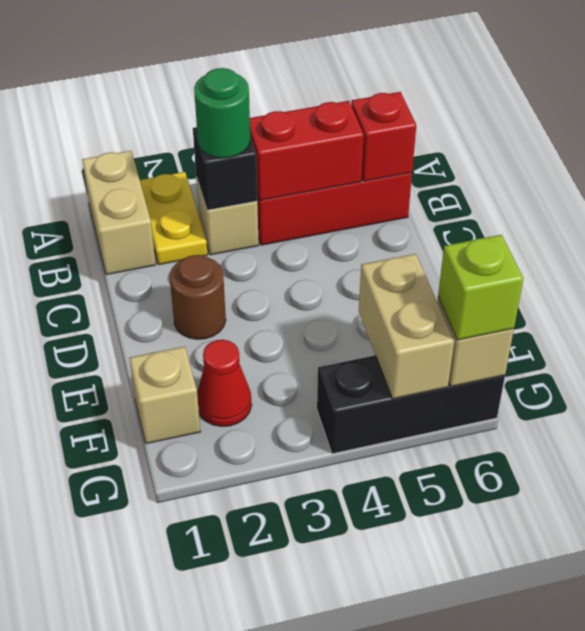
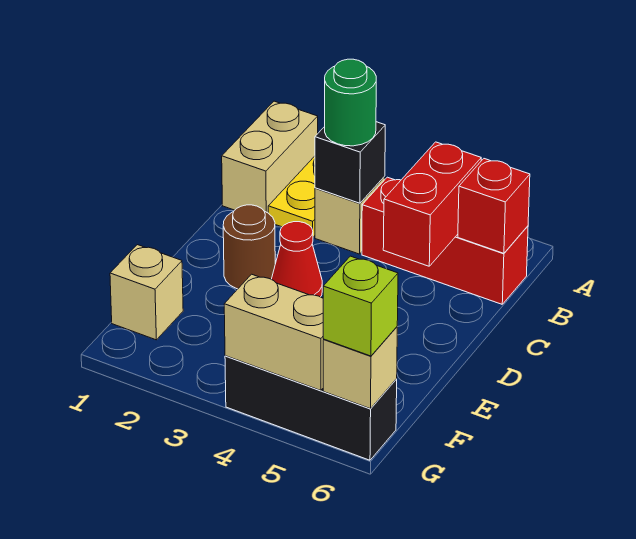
red 1x2 brick [250,101,364,200] -> red 1x2 brick turned to [383,142,481,266]
red 1x1 cone [197,340,252,427] -> red 1x1 cone moved to [271,222,322,297]
tan 1x2 brick [359,254,454,399] -> tan 1x2 brick turned to [224,274,324,390]

